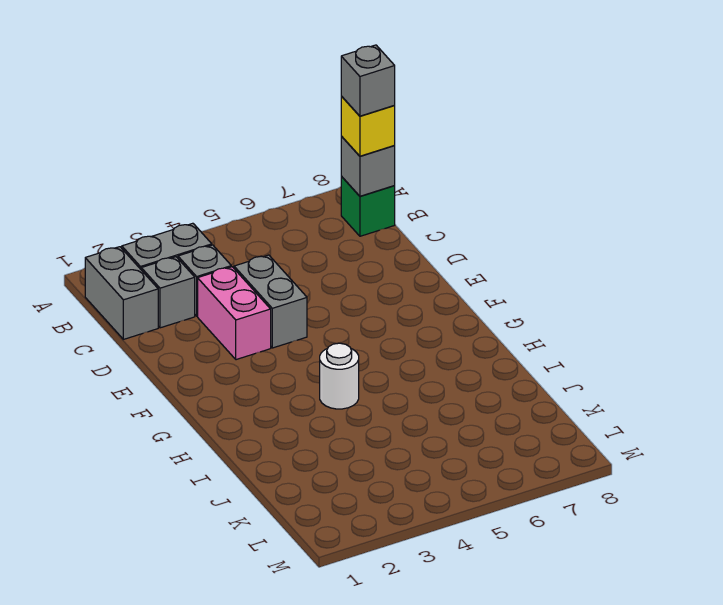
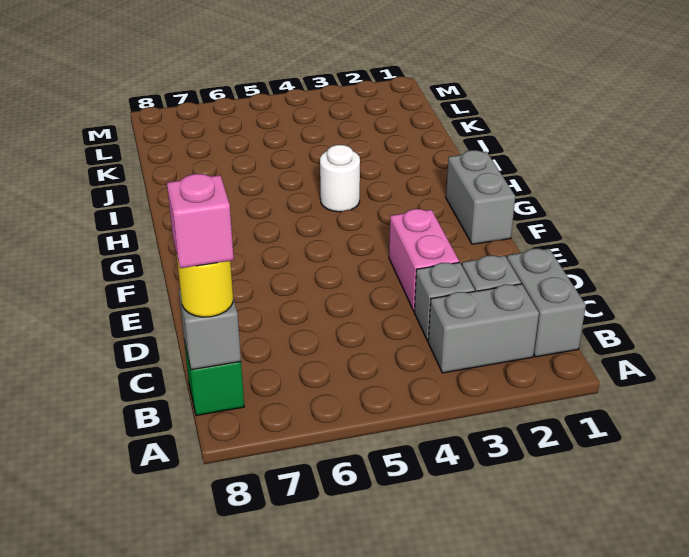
yellow 1x1 brick [341,96,395,156] -> yellow 1x1 round brick [177,258,233,317]
grey 1x1 brick [341,45,395,116] -> pink 1x1 brick [167,174,234,268]
grey 1x2 brick [234,255,307,348] -> grey 1x2 brick moved to [446,150,515,244]

